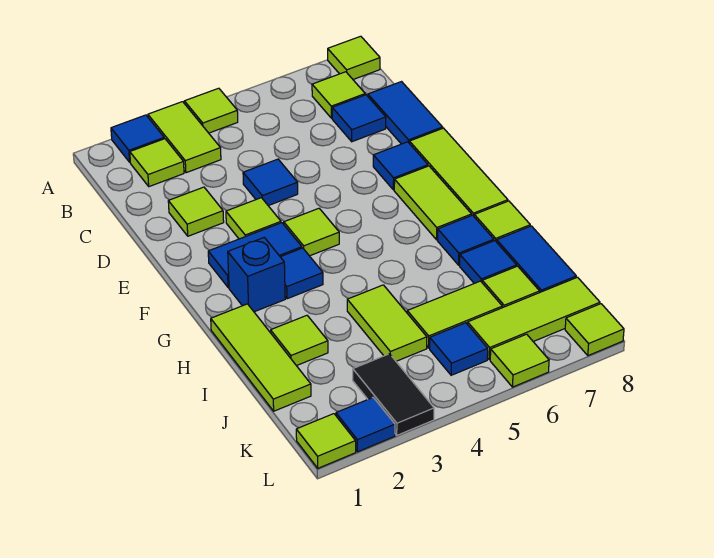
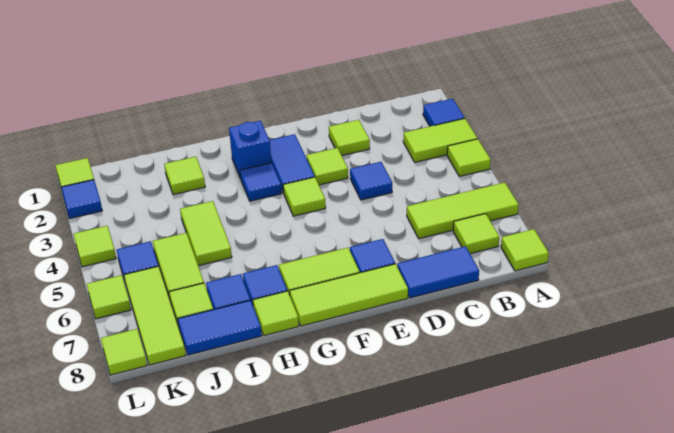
lime 1x1 tile [130,139,184,187] -> lime 1x1 tile moved to [74,226,116,267]
blue 1x1 tile [332,95,386,142] -> none
lime 1x3 tile [211,304,311,411] -> lime 1x3 tile moved to [407,182,519,239]
lime 1x2 tile [347,285,427,361] -> lime 1x2 tile turned to [180,201,232,266]
black 1x2 tile [353,354,434,435] -> none

